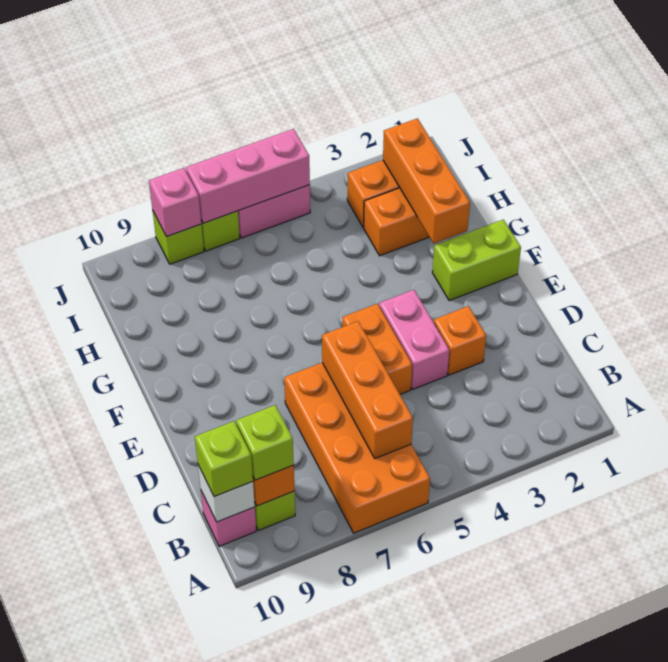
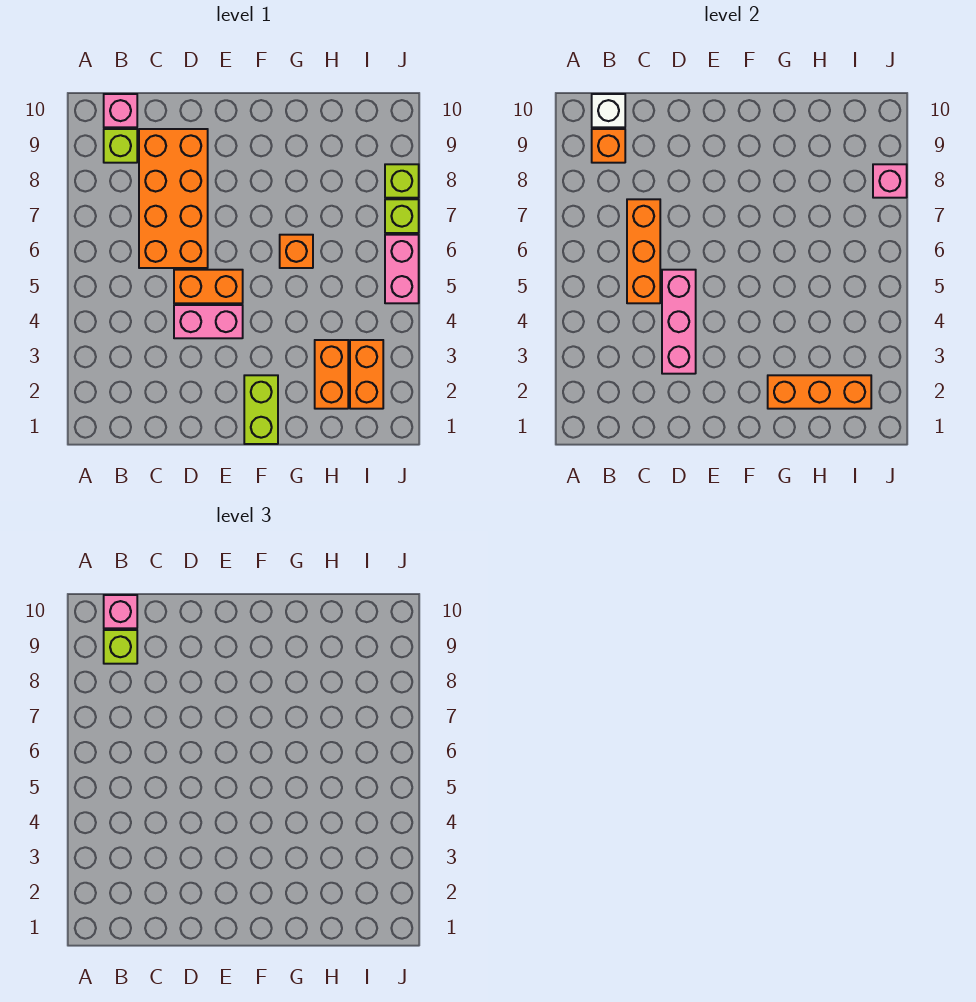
orange 2x4 brick [284,363,430,533] -> orange 2x4 brick turned to [139,129,208,268]
orange 1x3 brick [322,321,413,458] -> orange 1x3 brick turned to [627,199,660,303]
lime 1x1 brick [195,421,253,497] -> pink 1x1 brick [104,595,137,628]
orange 1x1 brick [434,306,486,375] -> orange 1x1 brick moved to [280,235,313,268]
pink 1x3 brick [186,129,310,223] -> pink 1x3 brick moved to [662,270,696,374]

